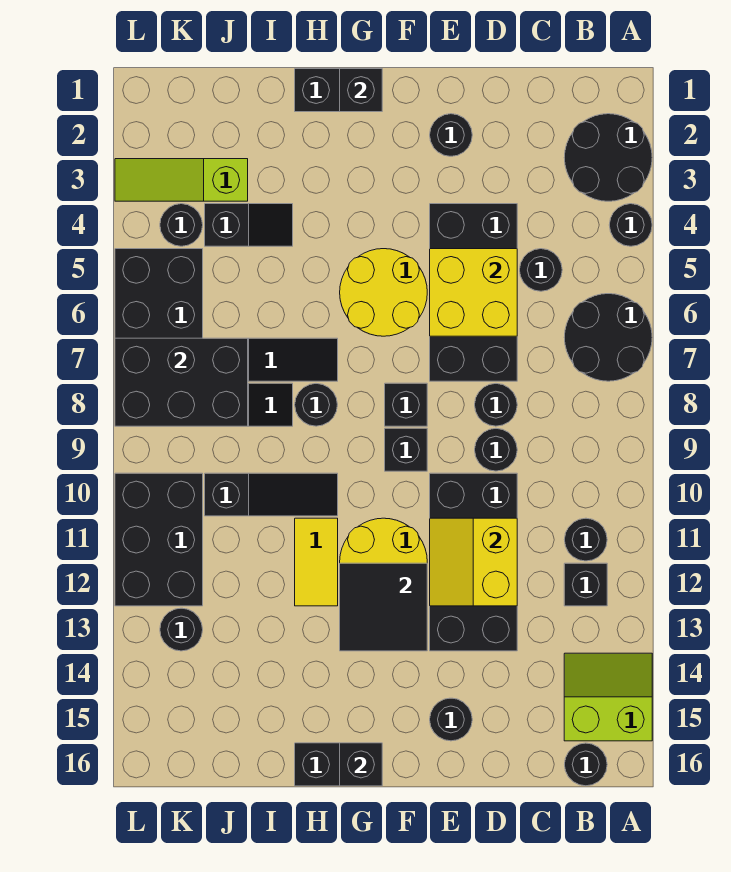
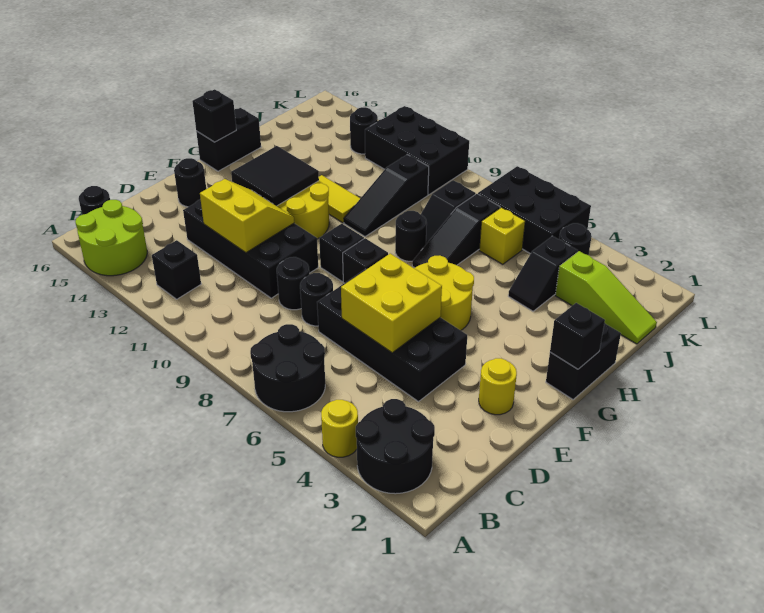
black 1x1 round brick [609,204,652,246] -> yellow 1x1 round brick [321,400,358,457]
lime 2x2 slope [564,653,652,741] -> lime 2x2 round brick [75,200,147,276]
black 1x1 round brick [564,518,607,561] -> none
black 1x1 round brick [520,249,562,291] -> none
black 1x1 round brick [430,114,472,156] -> yellow 1x1 round brick [479,358,517,415]
lime 1x3 slope [115,159,248,201] -> lime 1x3 slope turned to [555,251,657,344]
none -> yellow 1x1 brick [479,207,525,264]
black 2x3 brick [115,338,248,426] -> none

